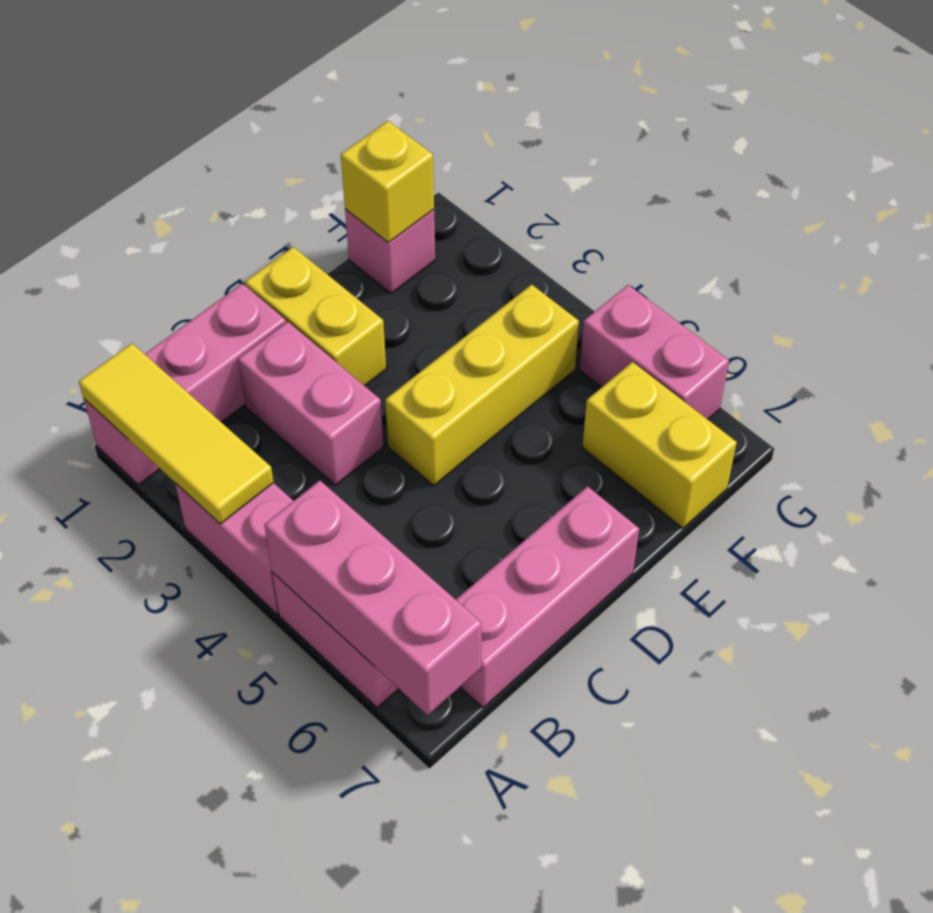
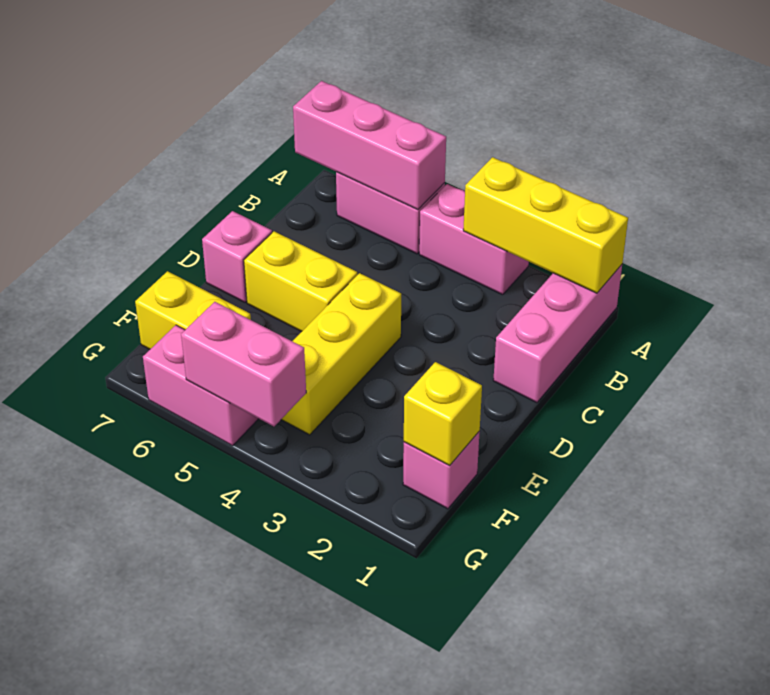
yellow 1x3 tile [79,343,274,524] -> yellow 1x3 brick [463,157,628,293]
pink 1x3 brick [456,486,639,708] -> pink 1x1 brick [202,211,272,302]
pink 1x2 brick [238,322,383,485] -> pink 1x2 brick moved to [181,302,306,427]
yellow 1x2 brick [245,247,386,386] -> yellow 1x2 brick moved to [244,231,357,331]

